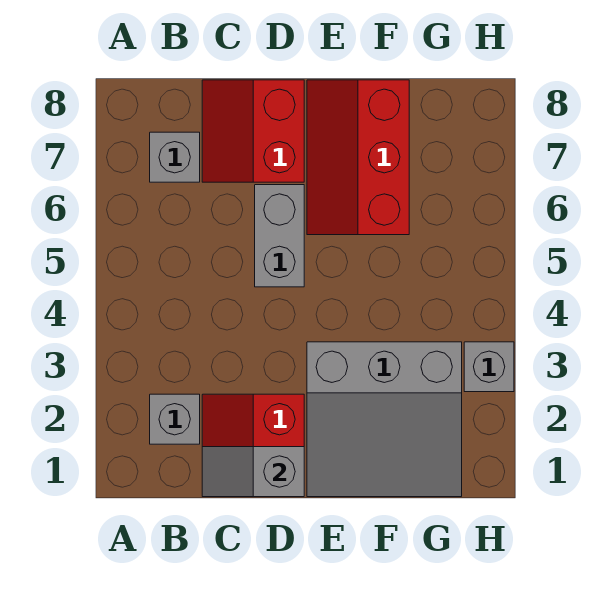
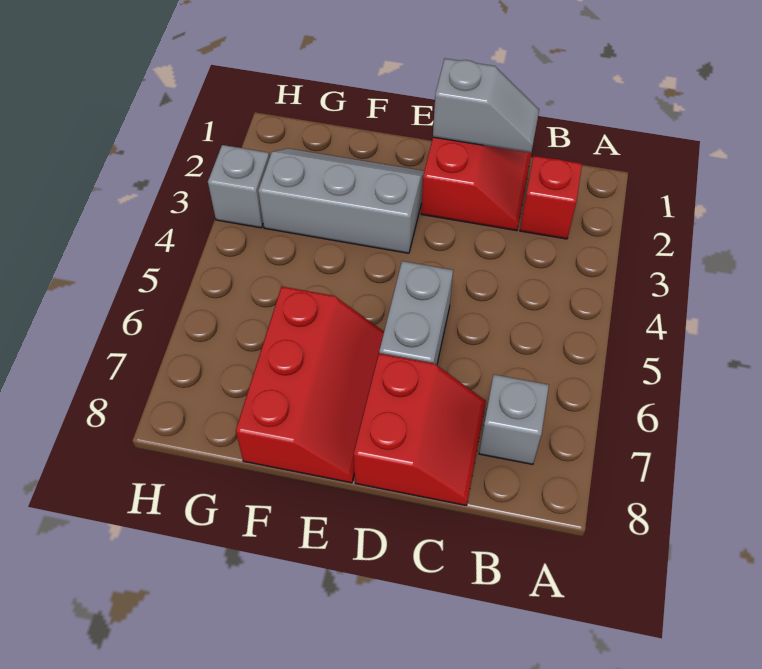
grey 1x1 brick [150,394,200,444] -> red 1x1 brick [520,156,582,239]
grey 3x3 slope [307,342,462,497] -> grey 2x3 slope [258,148,424,253]

